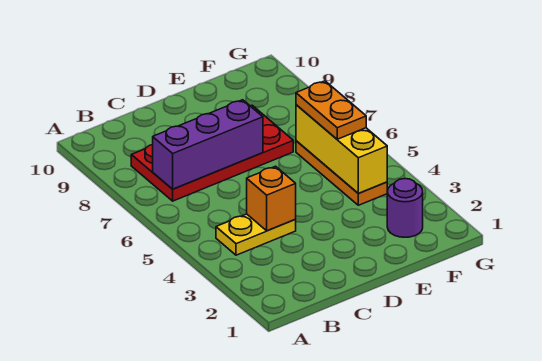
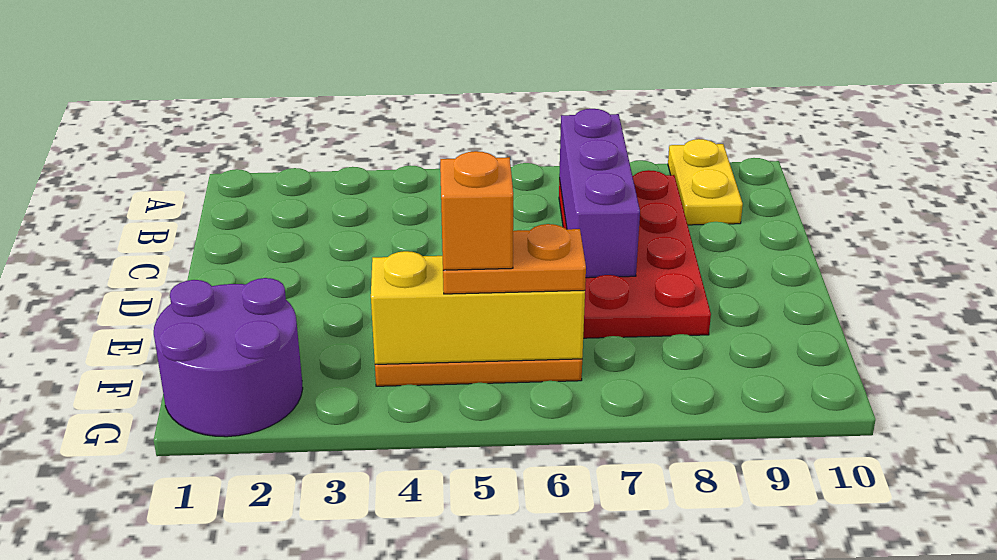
yellow 1x2 plate [216,214,296,255] -> yellow 1x2 plate moved to [668,139,743,225]
orange 1x1 brick [247,166,296,231] -> orange 1x1 brick moved to [440,151,513,270]
purple 1x1 round brick [387,179,423,237] -> purple 2x2 round brick [154,278,303,437]

